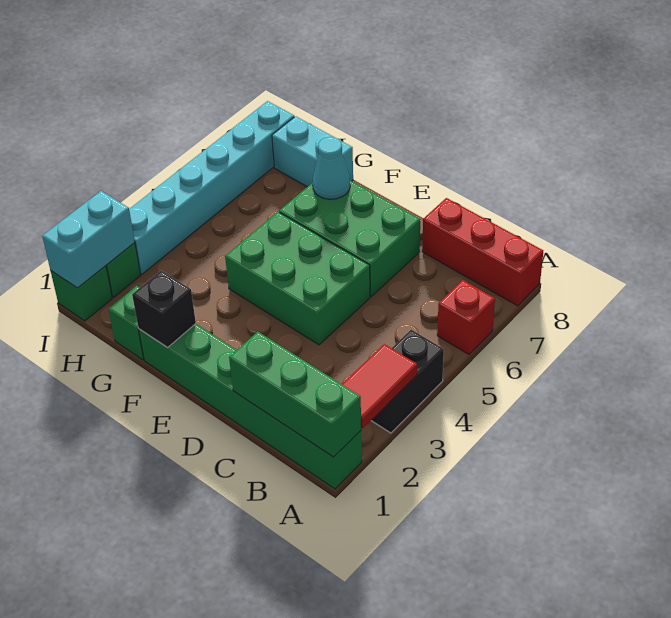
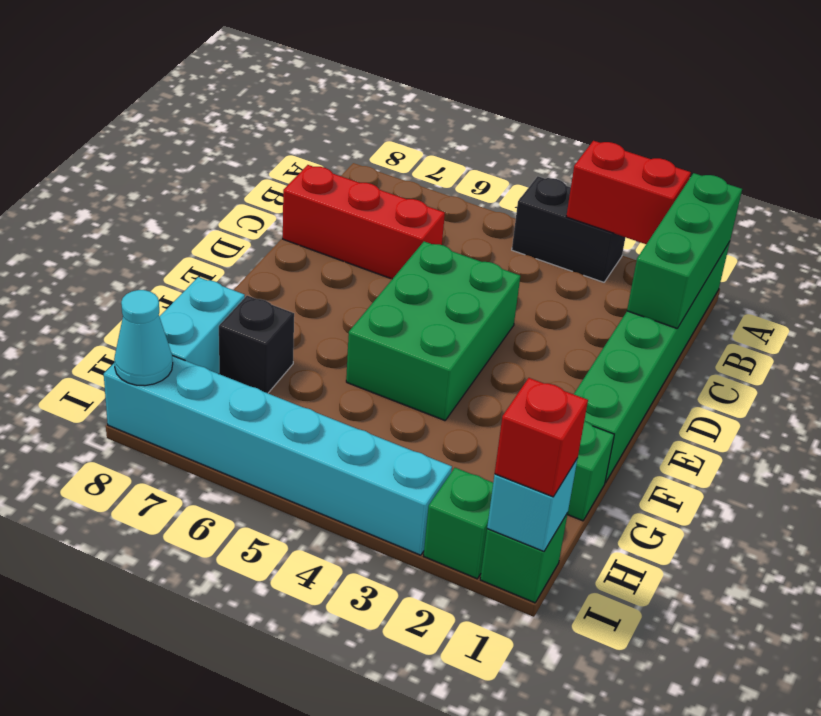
red 1x2 tile [342,344,417,428] -> red 1x2 brick [566,141,691,244]
red 1x1 brick [437,280,495,354] -> red 1x1 brick moved to [495,378,588,497]
red 1x3 brick [422,198,543,306] -> red 1x3 brick turned to [283,165,445,279]
green 2x3 brick [279,180,420,296] -> none
black 1x1 brick [132,271,196,348] -> black 1x1 brick moved to [219,296,294,393]
cyan 1x1 cone [313,137,350,199] -> cyan 1x1 cone moved to [114,290,173,386]
cyan 1x2 brick [42,191,135,288] -> cyan 1x1 brick [487,458,578,551]

